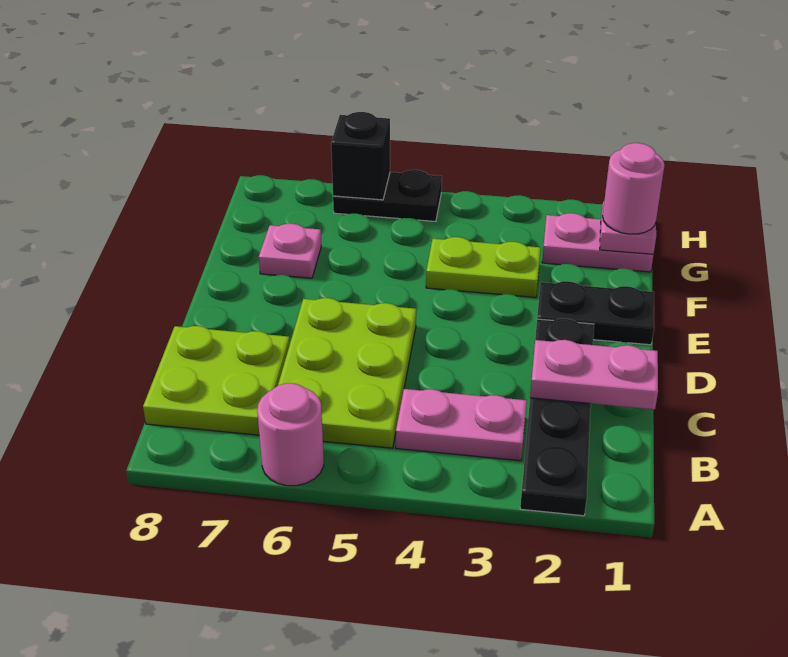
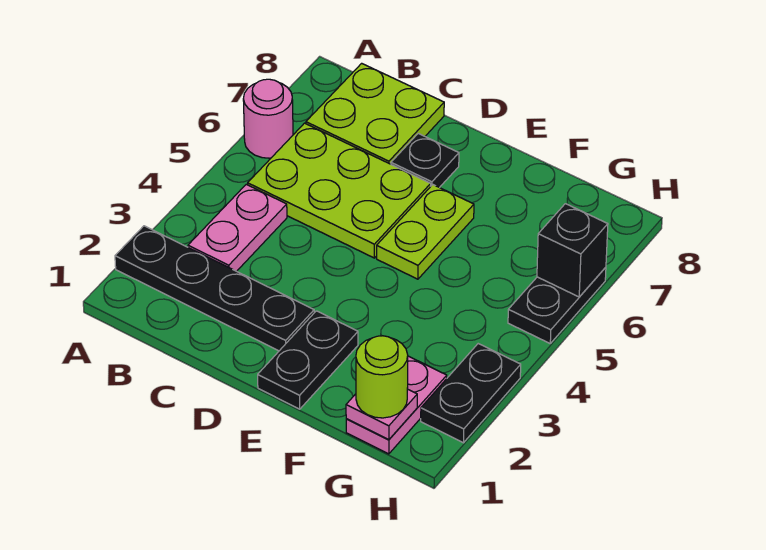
pink 1x2 plate [530,340,658,409] -> none
none -> black 1x1 plate [391,133,459,188]
lime 1x2 plate [426,237,541,297] -> lime 1x2 plate moved to [377,185,474,279]
pink 1x1 plate [259,224,321,278] -> none
pink 1x1 round brick [603,143,664,234] -> lime 1x1 round brick [356,336,408,418]
none -> black 1x2 plate [421,344,521,443]

